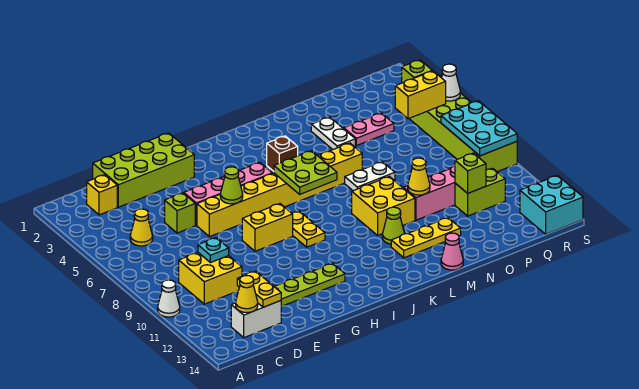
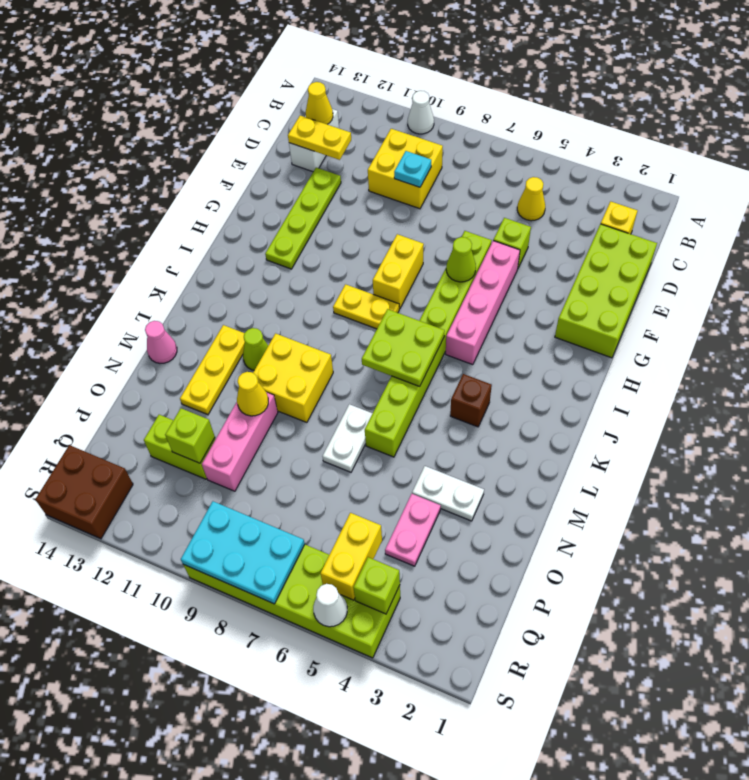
yellow 1x8 brick [197,143,362,237] -> lime 1x8 brick [365,231,492,457]
lime 1x2 brick [455,168,505,216] -> lime 1x2 brick turned to [144,415,215,479]
cyan 2x2 brick [520,175,583,234] -> brown 2x2 brick [35,445,133,539]

